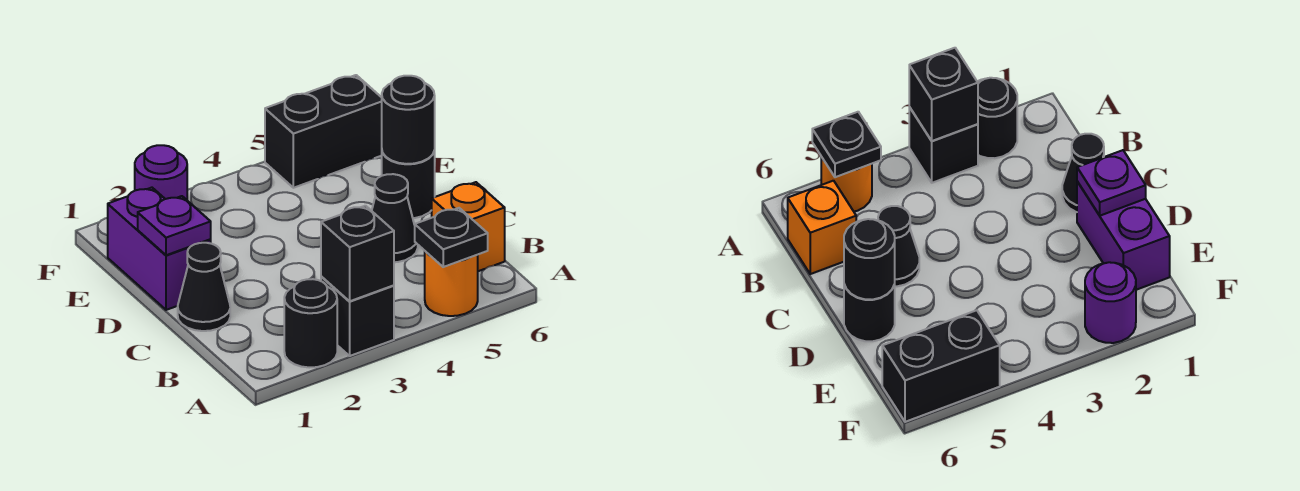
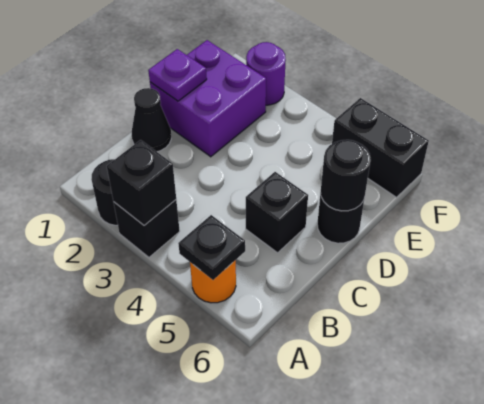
orange 1x1 brick [432,182,505,271] -> none
black 1x1 cone [372,174,418,262] -> black 1x1 brick [246,172,308,253]
purple 1x2 brick [108,188,211,310] -> purple 2x2 brick [150,40,266,157]

